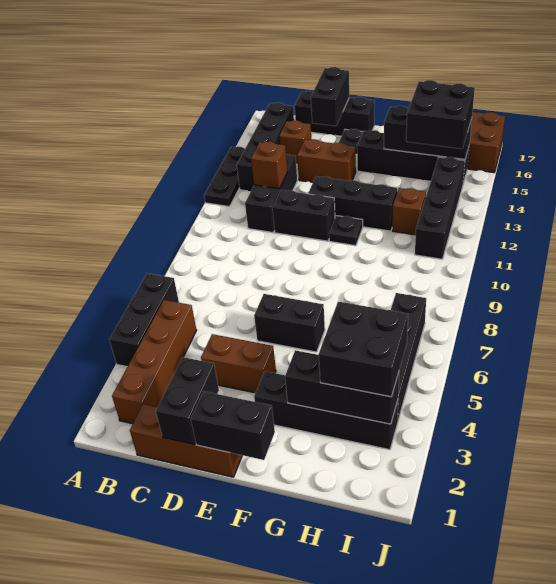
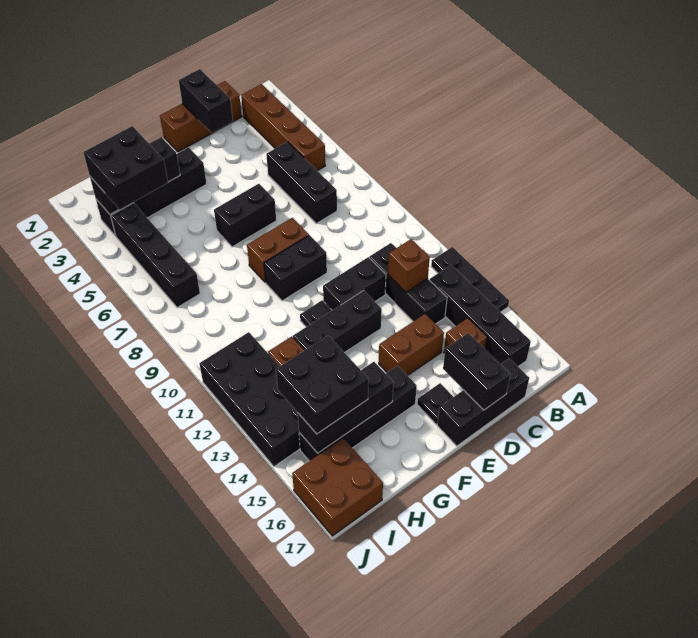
black 1x3 brick [109,273,179,367] -> black 1x3 brick moved to [266,142,337,223]
brown 1x2 brick [201,334,276,393] -> brown 1x2 brick moved to [247,218,309,282]
black 1x2 brick [191,391,275,460] -> black 1x2 brick moved to [264,235,327,301]
black 1x4 brick [415,157,465,259] -> black 2x4 brick [199,332,300,466]

